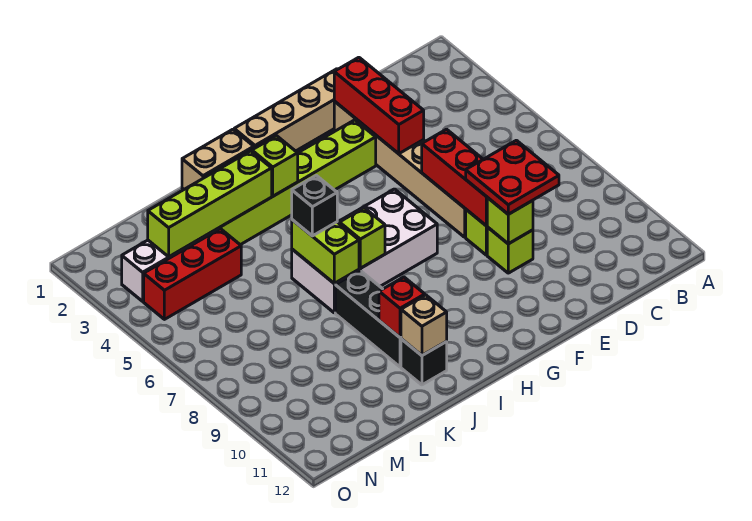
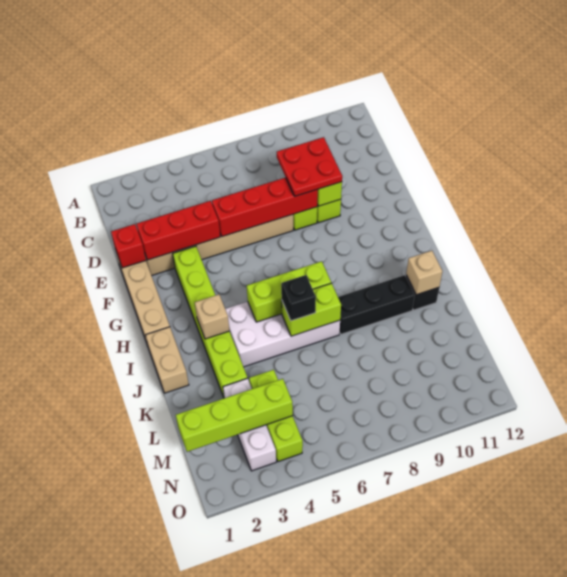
red 1x3 brick [422,129,488,226] -> red 1x4 brick [212,178,318,236]
white 2x4 brick [292,189,437,313] -> white 2x4 brick turned to [225,302,340,367]
lime 1x1 brick [252,136,298,196] -> tan 1x1 brick [195,294,229,339]
lime 1x1 brick [340,208,385,268] -> lime 1x3 brick [247,261,331,322]
lime 1x4 brick [148,151,272,257] -> lime 1x4 brick turned to [176,379,293,452]
red 1x1 brick [379,277,425,337] -> red 1x1 brick moved to [111,224,146,268]
red 1x3 brick [144,229,241,319] -> lime 1x3 brick [249,370,303,462]

